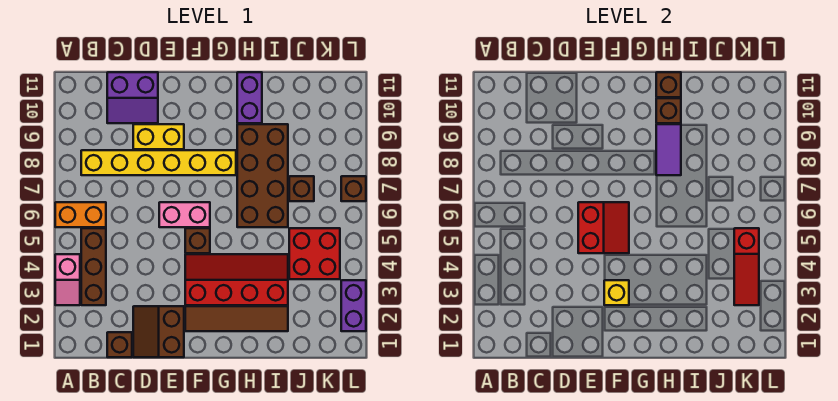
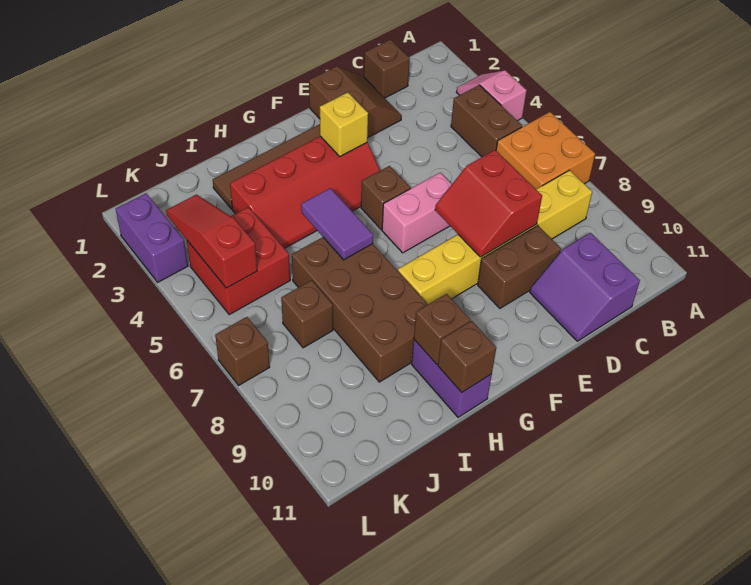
orange 1x2 brick [55,202,106,227] -> orange 2x2 brick [496,112,595,189]
brown 1x3 brick [81,228,106,305] -> brown 1x2 brick [451,85,522,157]
purple 2x2 slope [107,72,158,123] -> purple 2x2 slope turned to [530,233,640,341]
yellow 1x2 brick [133,124,184,149] -> brown 1x2 brick [478,226,561,308]
red 2x2 slope [578,202,629,253] -> red 2x2 slope moved to [435,150,542,257]
purple 1x2 tile [656,124,681,175] -> purple 1x2 tile moved to [301,188,373,260]

